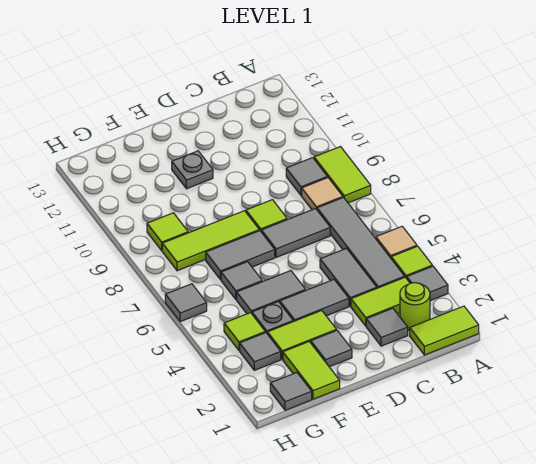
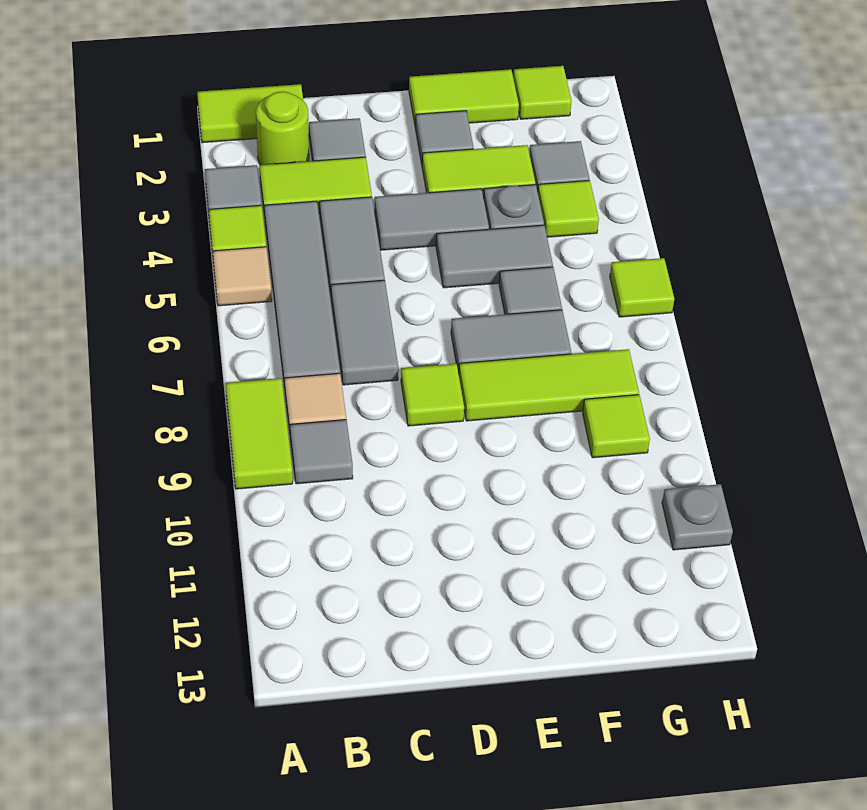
grey 1x2 tile [261,209,330,257] -> grey 1x2 tile turned to [331,280,398,385]
grey 1x1 plate [172,151,213,189] -> grey 1x1 plate moved to [662,484,733,550]
lime 1x2 tile [283,342,340,399] -> lime 1x2 tile turned to [409,69,519,126]
grey 1x1 tile [270,373,312,410] -> lime 1x1 tile [513,66,572,119]
grey 1x1 tile [165,284,207,322] -> lime 1x1 tile [610,258,674,317]

